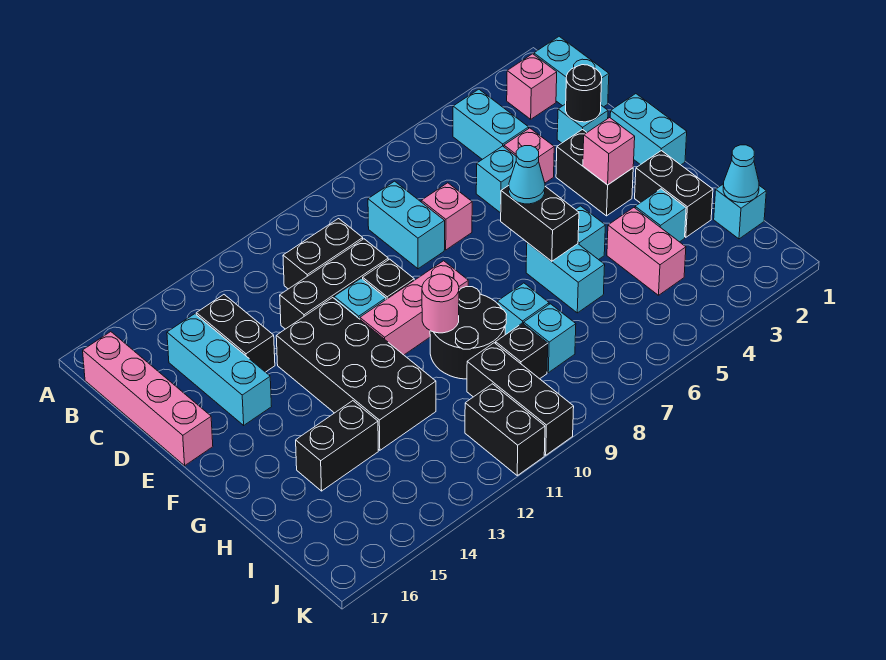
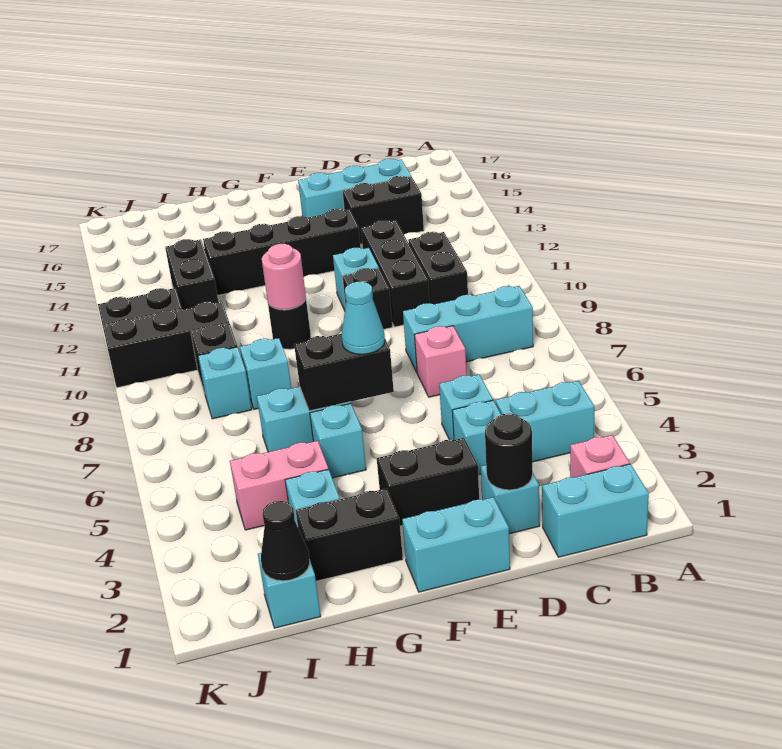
pink 1x4 brick [83,332,213,466] -> none
cyan 1x2 brick [368,181,445,269] -> cyan 1x3 brick [403,286,533,372]
pink 1x1 brick [504,128,554,183] -> cyan 1x1 brick [452,401,501,475]
black 2x4 brick [276,298,436,450] -> black 1x4 brick [203,209,361,296]
pink 1x1 brick [583,118,635,185] -> none
pink 1x3 brick [360,261,468,355] -> none
black 2x2 round brick [430,287,507,379] -> black 1x1 round brick [268,299,311,349]
black 1x2 brick [296,401,378,491] -> black 1x2 brick moved to [165,239,218,310]
cyan 1x1 cone [723,145,759,203] -> black 1x1 cone [261,501,310,581]

